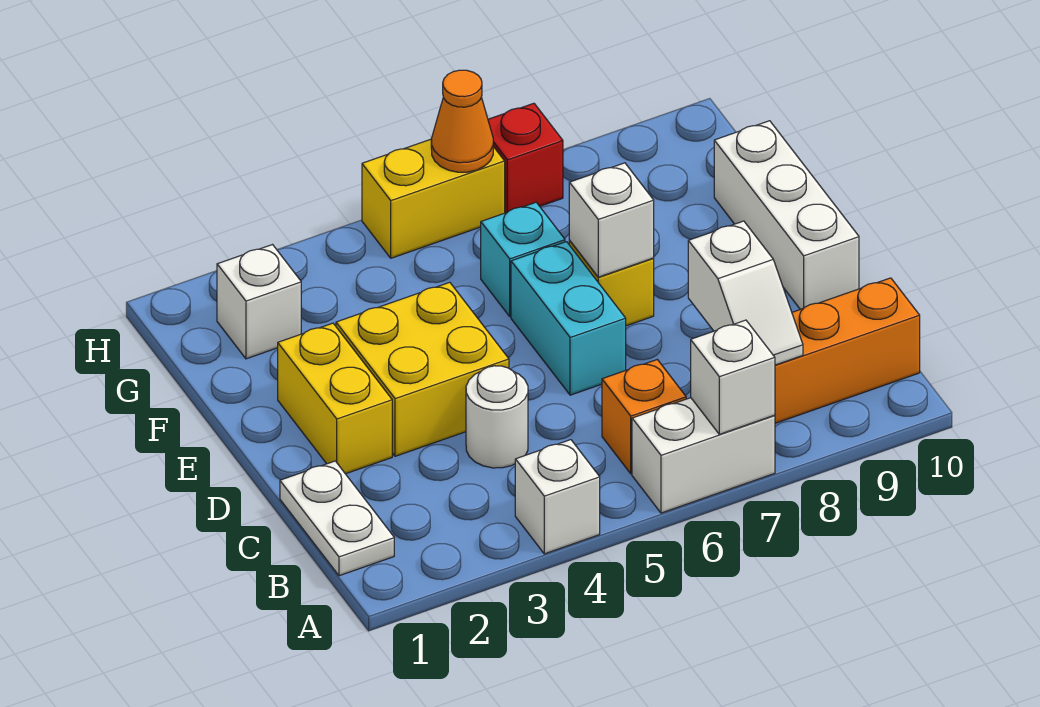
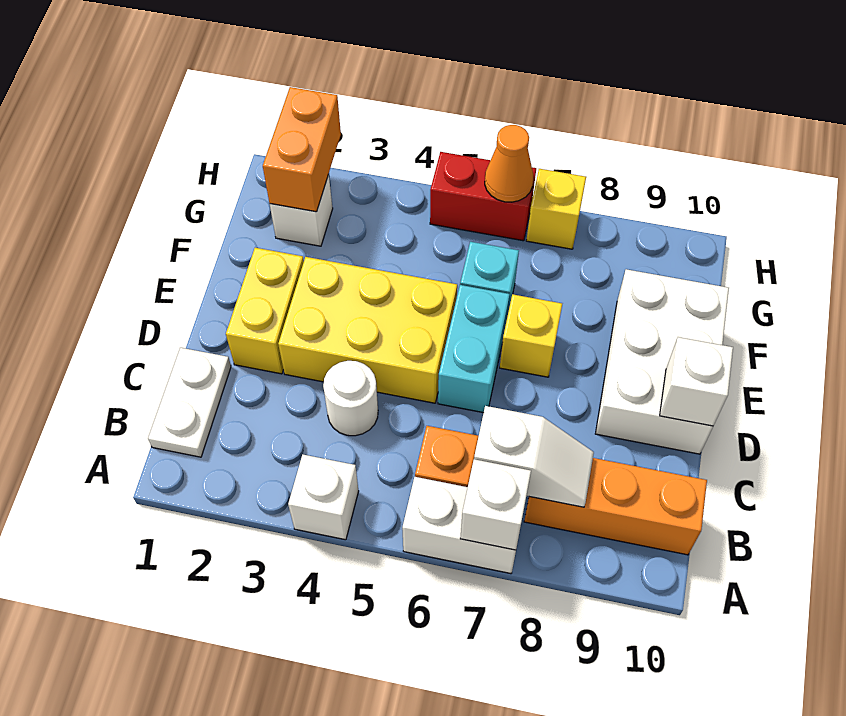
white 1x2 slope [688,221,803,365] -> white 1x2 slope turned to [474,406,594,507]
yellow 2x2 brick [336,282,509,456] -> yellow 2x3 brick [278,257,457,403]
white 1x3 brick [714,121,859,309] -> white 2x3 brick [595,269,729,454]
white 1x1 brick [569,163,654,277] -> white 1x1 brick moved to [660,337,733,426]
none -> orange 1x2 brick [263,87,341,212]
yellow 1x2 brick [362,139,505,258] -> red 1x2 brick [430,152,536,241]
red 1x1 brick [488,103,563,213] -> yellow 1x1 brick [526,169,586,249]

